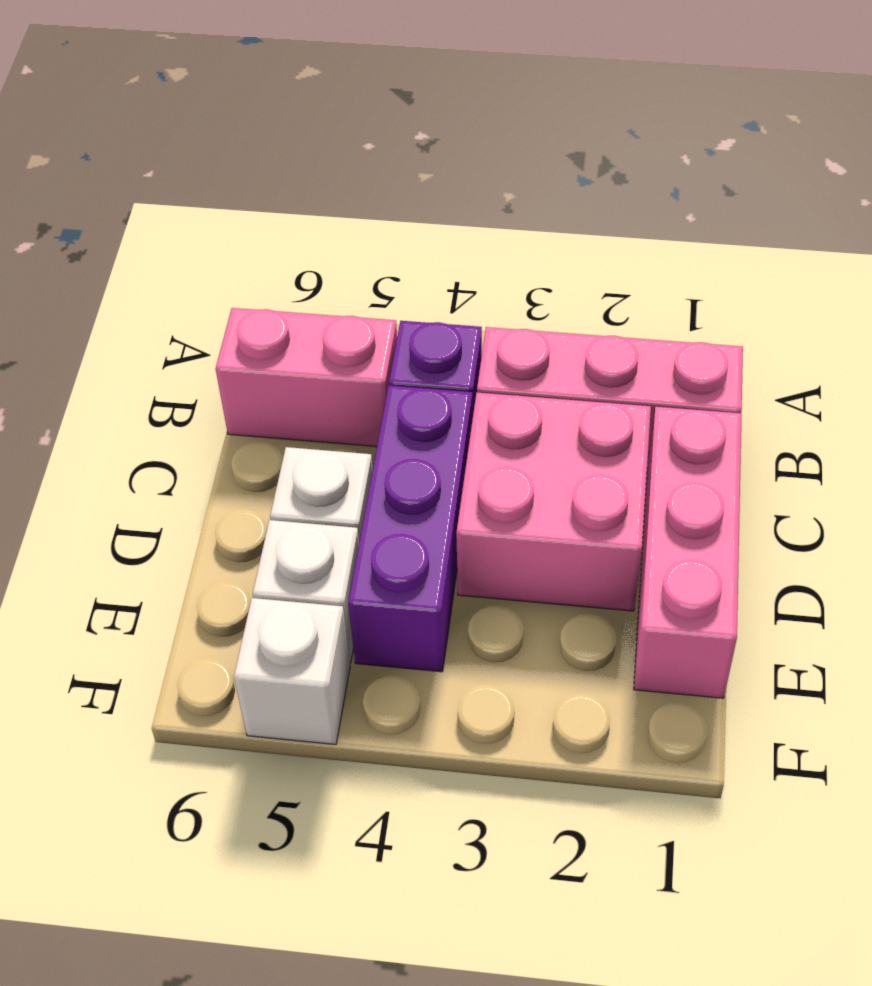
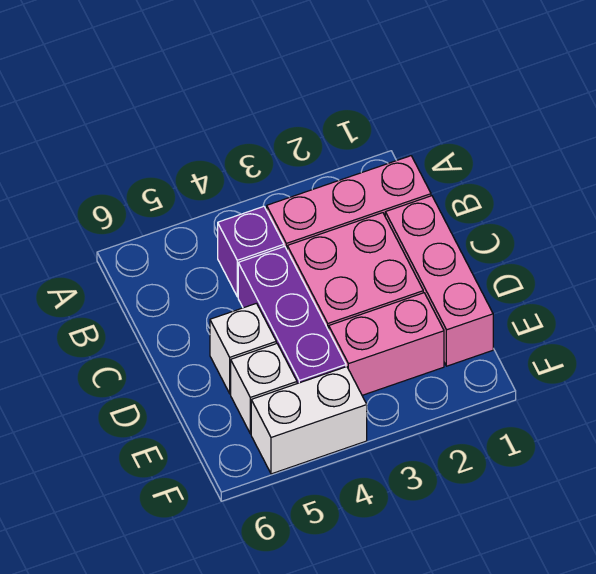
pink 1x2 brick [216,308,397,447] -> pink 1x2 brick moved to [329,293,444,395]
white 1x1 brick [234,598,350,744] -> white 1x2 brick [251,367,367,474]

